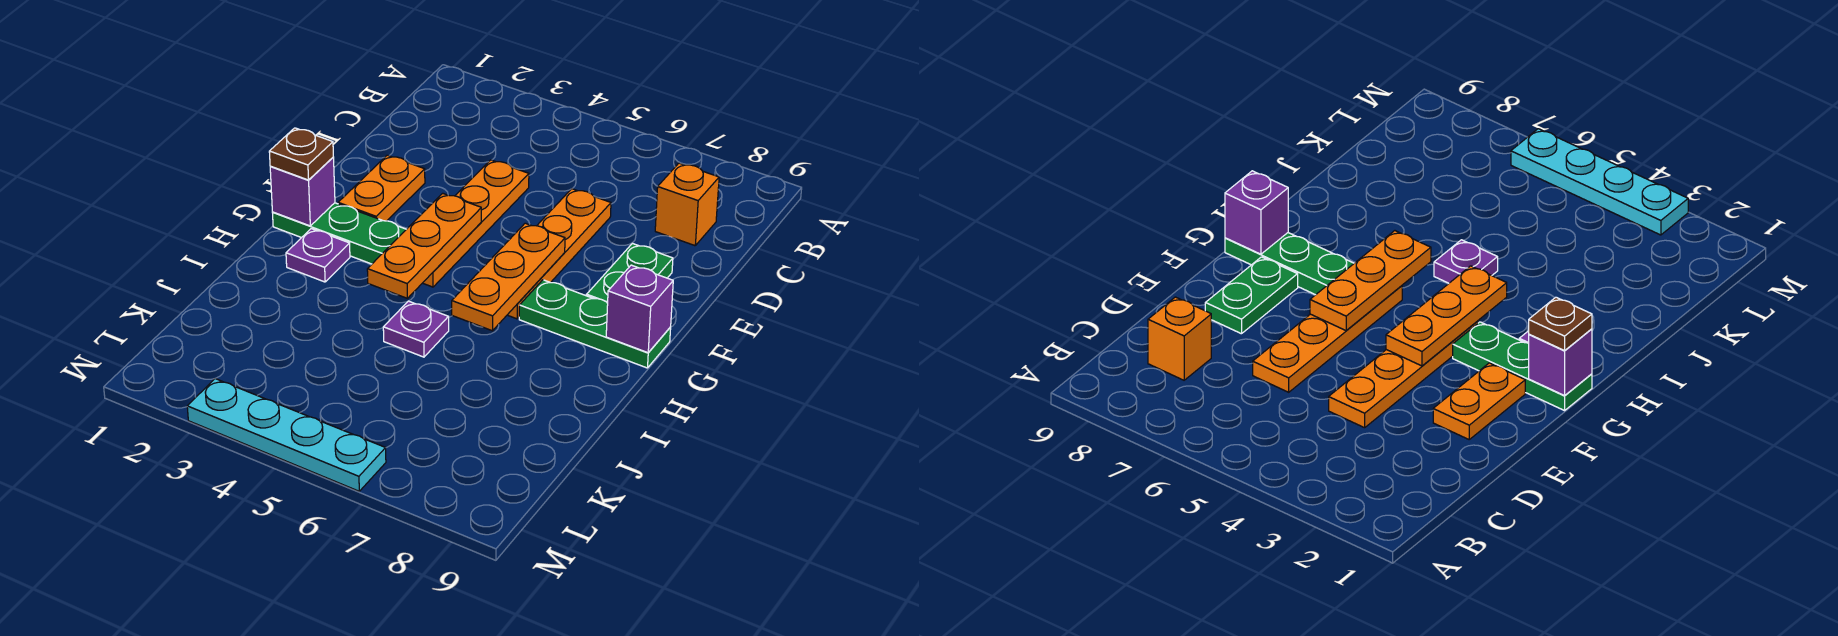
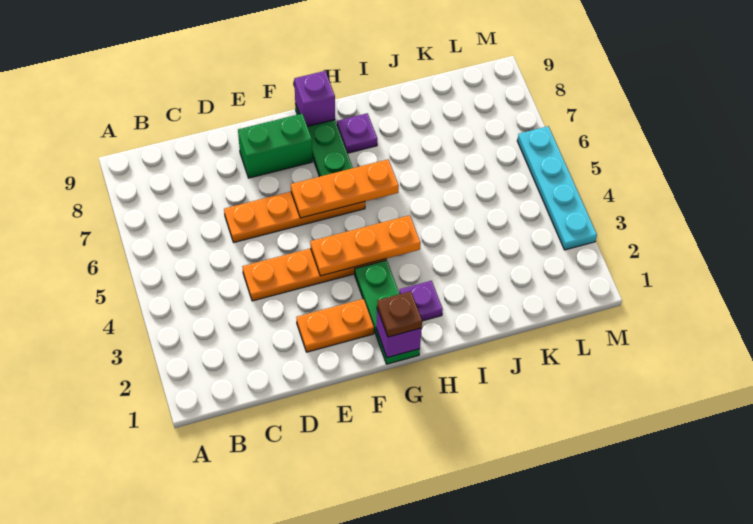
orange 1x1 brick [655,163,719,246] -> none
green 1x2 plate [587,244,673,303] -> green 1x2 brick [238,114,312,178]
purple 1x1 plate [383,301,449,357] -> purple 1x1 plate moved to [337,113,377,153]

